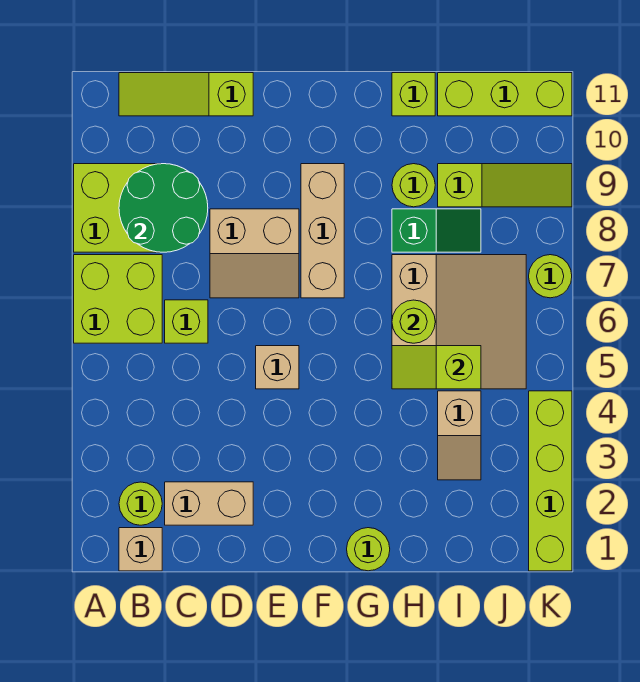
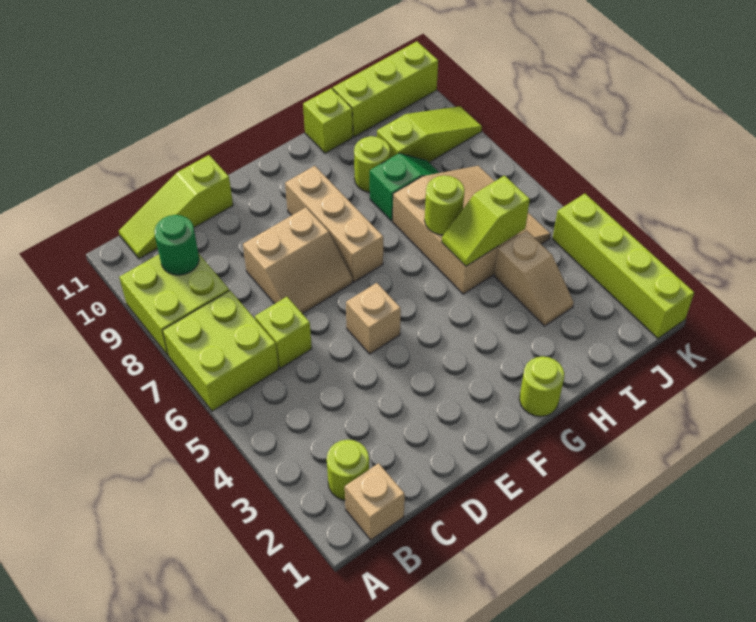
green 2x2 round brick [119,164,208,252] -> green 1x1 round brick [154,215,199,275]
tan 1x2 brick [165,482,253,525] -> none
lime 1x1 round brick [529,255,572,298] -> none

